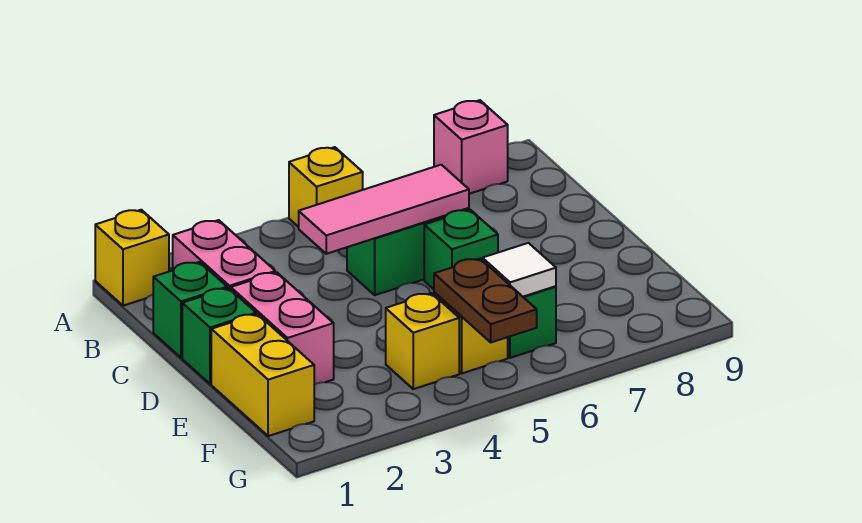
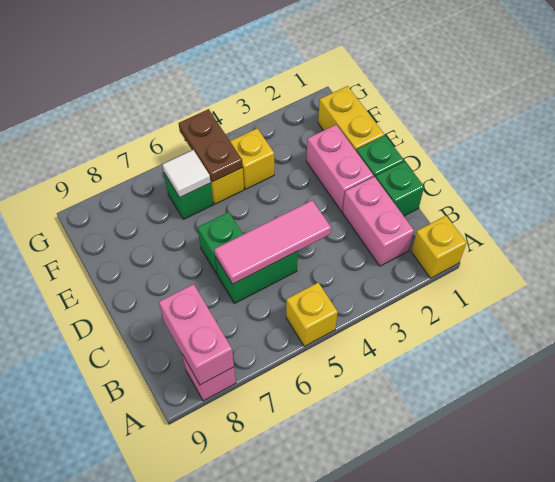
none -> pink 1x2 brick [159,284,234,385]

